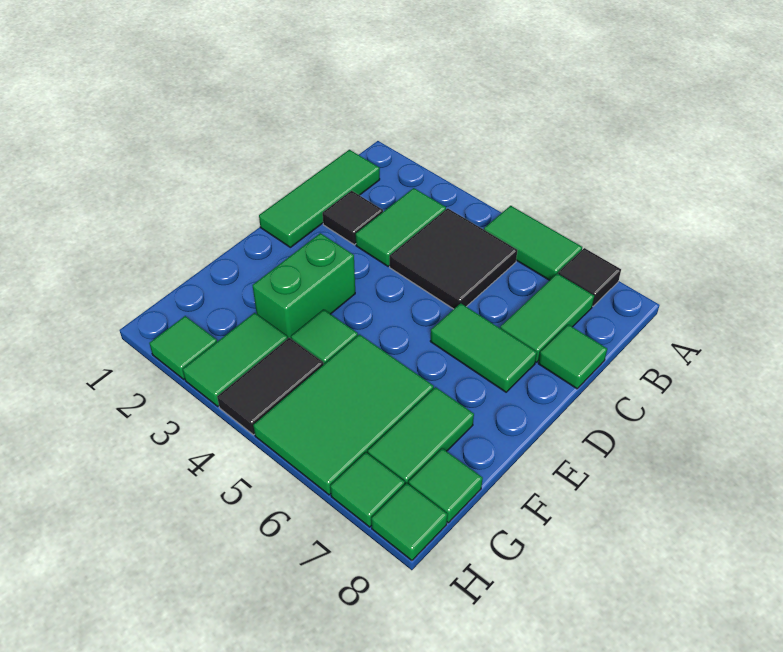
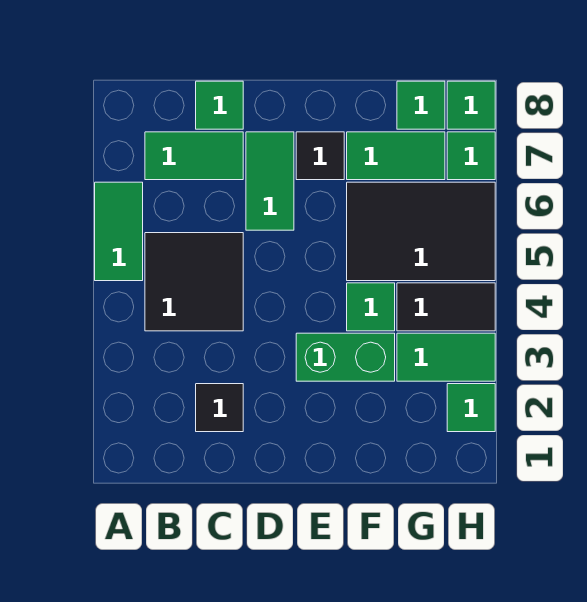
black 1x1 tile [558,248,621,306] -> black 1x1 tile moved to [296,132,344,180]
green 1x3 tile [259,150,380,247] -> none
green 1x2 tile [356,188,446,266] -> none
green 2x3 tile [253,335,434,495] -> black 2x3 tile [347,182,495,281]

